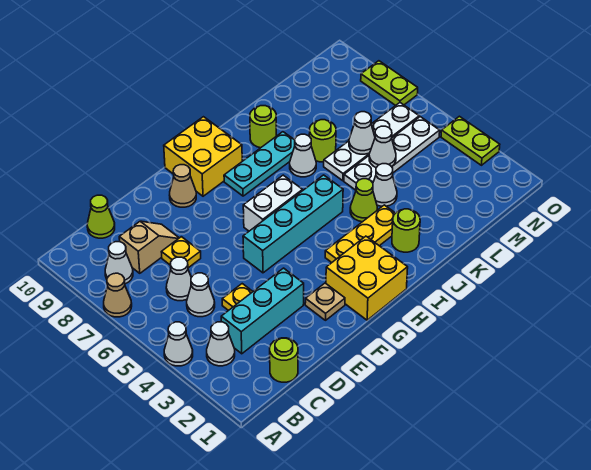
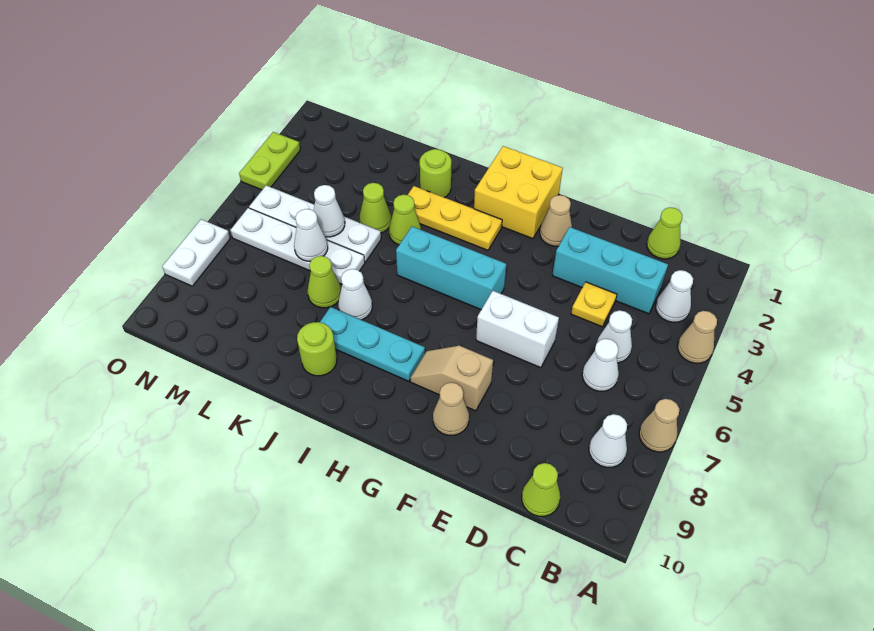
white 1x1 cone [164,322,193,366] -> tan 1x1 cone [677,311,717,363]
lime 1x1 round brick [270,338,298,382] -> lime 1x1 cone [647,207,682,259]
tan 1x2 slope [119,221,179,273] -> tan 1x2 slope moved to [410,346,493,411]
yellow 1x1 plate [162,237,201,268] -> none
tan 1x1 plate [305,283,345,320] -> tan 1x1 cone [540,195,572,246]
cyan 1x4 brick [243,175,343,273] -> cyan 1x3 brick [396,227,506,310]
white 1x2 brick [243,175,303,231] -> white 1x2 brick moved to [476,291,559,368]
yellow 2x2 brick [164,117,242,196] -> none
white 1x1 cone [373,164,397,206] -> lime 1x1 cone [360,183,391,233]
lime 1x1 round brick [309,120,336,162] -> lime 1x1 cone [308,256,341,308]
lime 1x2 plate [361,61,418,105] -> white 1x2 plate [162,219,230,286]

